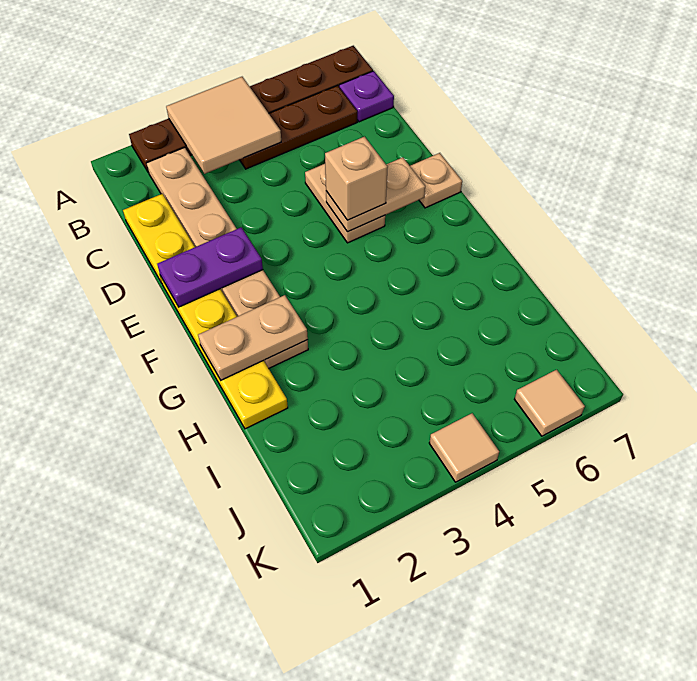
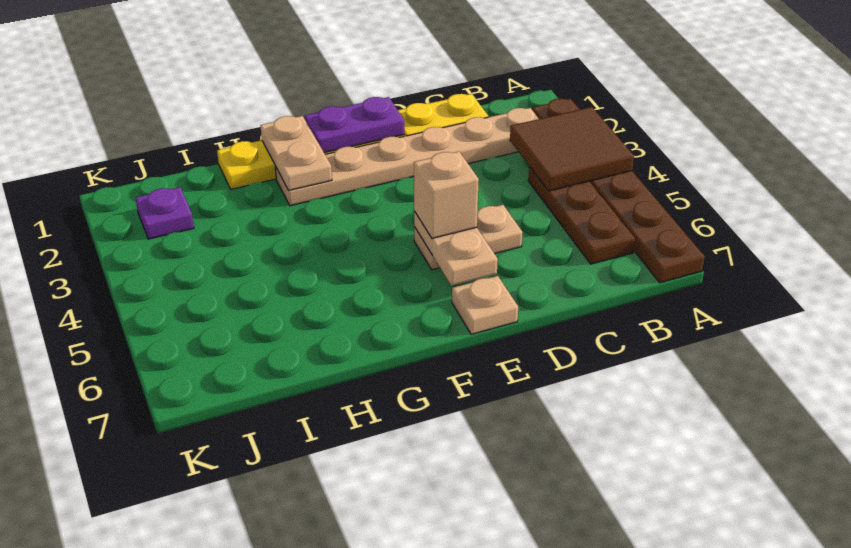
tan 2x2 tile [166,77,281,174] -> brown 2x2 tile [510,107,634,191]
purple 1x1 plate [339,71,394,122] -> purple 1x1 plate moved to [136,187,194,239]
purple 1x2 plate [157,227,263,307] -> purple 1x2 plate turned to [305,97,404,153]
tan 1x1 tile [429,413,499,482] -> none
tan 1x1 tile [514,370,585,436] -> none

